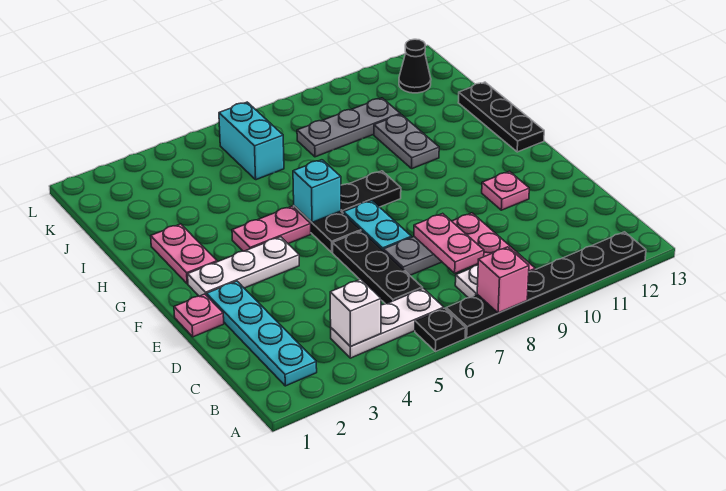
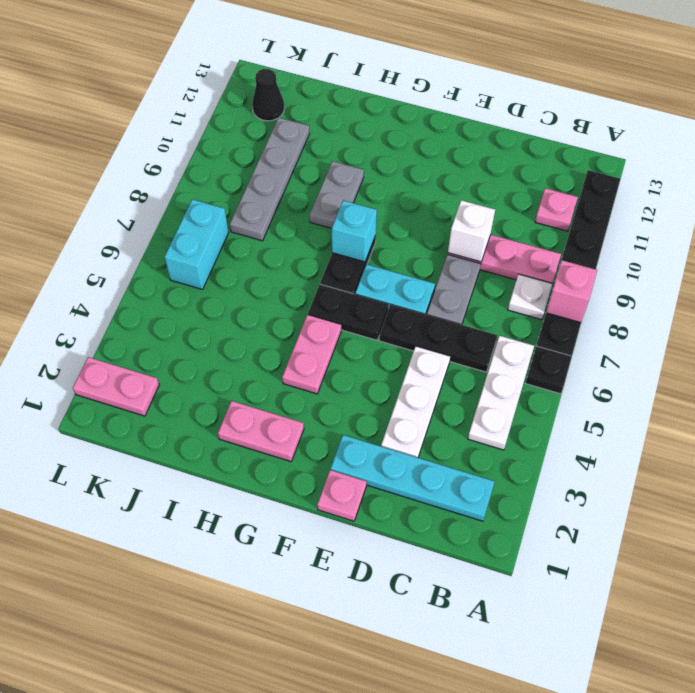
white 1x1 brick [330,279,381,347] -> white 1x1 brick moved to [448,200,495,262]
pink 1x2 plate [414,213,484,273] -> pink 1x2 plate moved to [73,357,159,416]
pink 1x1 plate [482,171,529,210] -> pink 1x1 plate moved to [535,188,578,231]
white 1x3 plate [188,237,299,296] -> white 1x3 plate moved to [381,346,450,457]
cyan 1x1 brick [293,160,341,222] -> cyan 1x1 brick moved to [332,200,377,262]
black 1x3 plate [458,82,544,152] -> none
grey 1x2 plate [374,114,439,169] -> grey 1x2 plate turned to [310,161,364,229]
cyan 1x2 brick [219,102,284,180] -> cyan 1x2 brick turned to [165,199,229,289]
grey 1x3 plate [297,98,400,157] -> grey 1x4 plate [230,118,310,241]

